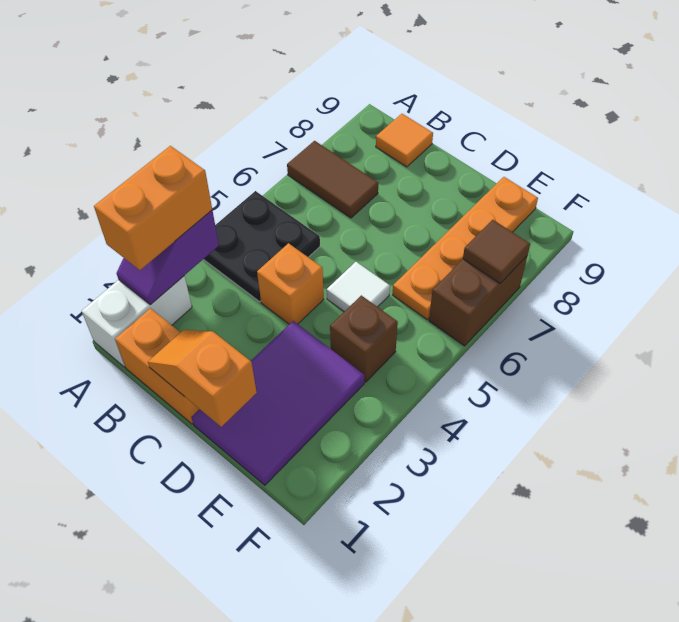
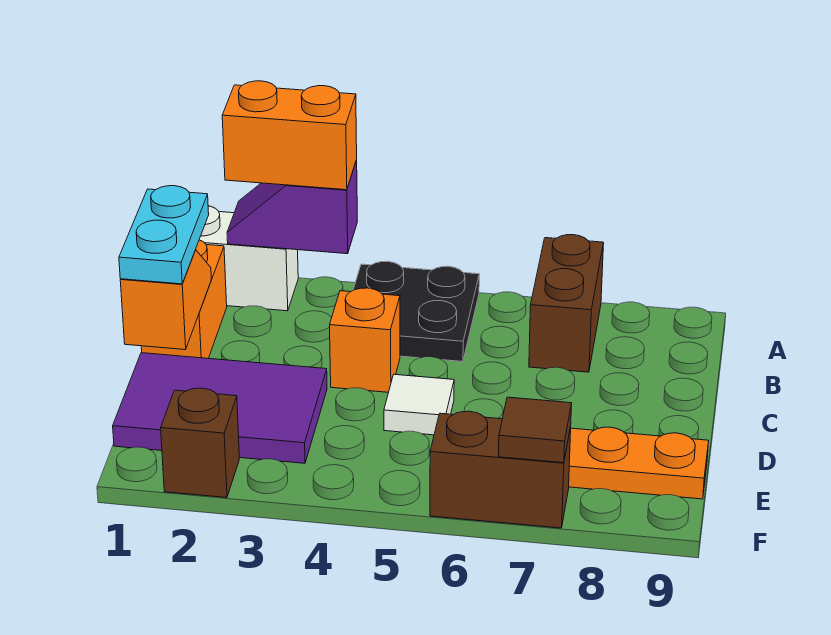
brown 1x2 tile [287,141,378,218] -> brown 1x2 brick [529,235,604,372]
orange 1x1 tile [376,114,433,167] -> none
none -> cyan 1x2 plate [119,186,209,284]
brown 1x1 brick [330,295,398,382] -> brown 1x1 brick moved to [161,388,239,498]

